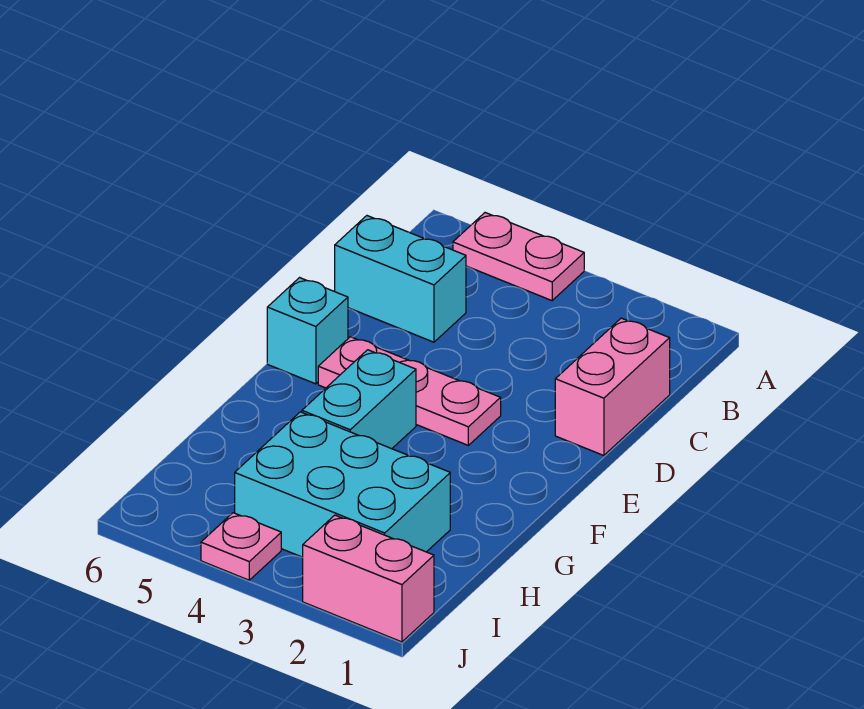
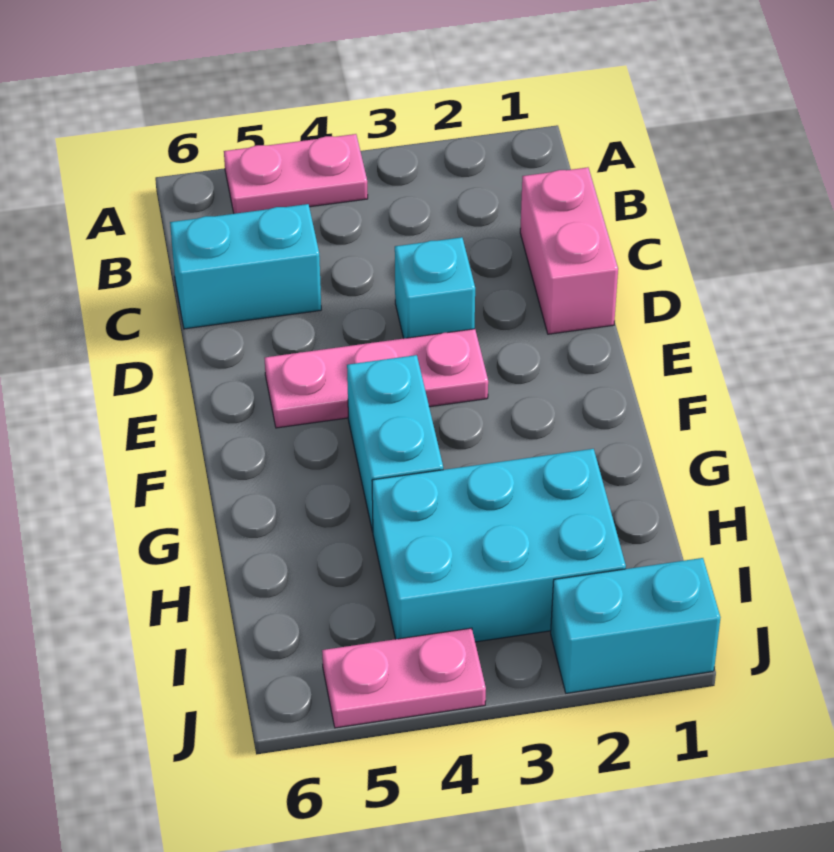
cyan 1x1 brick [267,278,348,384] -> cyan 1x1 brick moved to [395,237,475,338]
pink 1x2 brick [302,515,434,642] -> cyan 1x2 brick [551,558,721,693]
pink 1x1 plate [201,513,281,580] -> pink 1x2 plate [322,628,486,728]

